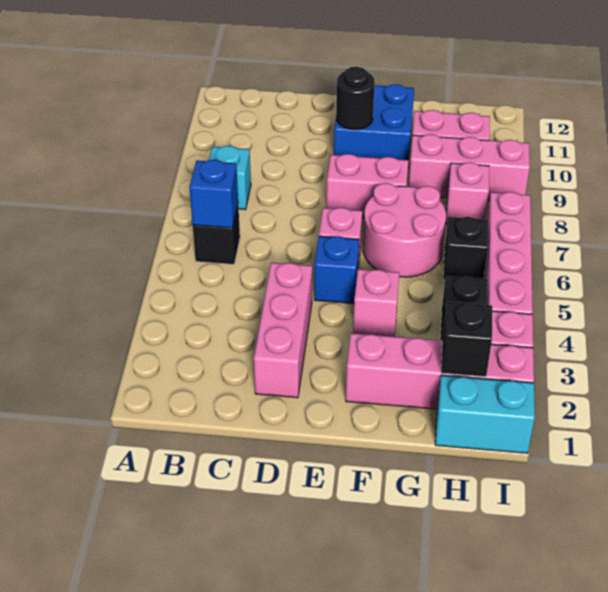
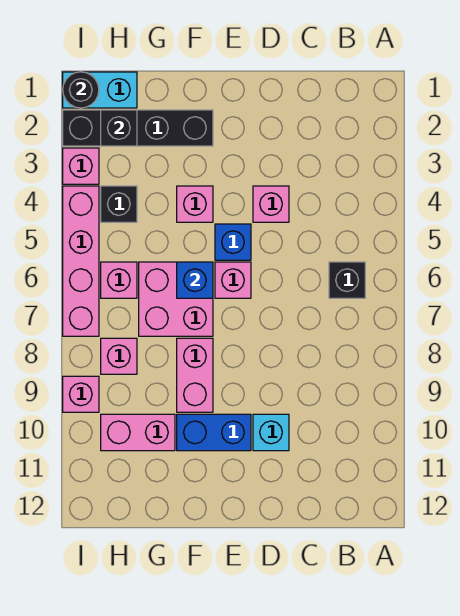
blue 1x1 brick [189,160,238,228] -> blue 1x1 brick moved to [177,262,213,298]
cyan 1x1 brick [209,146,251,210] -> cyan 1x1 brick moved to [253,414,289,451]
pink 1x3 brick [254,263,312,398] -> pink 1x1 brick [253,186,289,222]
pink 1x2 brick [327,154,409,218] -> pink 1x2 brick turned to [177,338,213,412]
blue 2x2 brick [334,84,414,163] -> blue 1x2 brick [177,414,251,451]
black 1x1 round brick [336,67,375,130] -> black 1x1 round brick moved to [63,72,99,108]
pink 1x4 brick [346,333,534,409] -> black 1x4 brick [63,110,213,146]
pink 2x2 round brick [363,183,446,277] -> pink 2x2 brick [139,262,213,336]
pink 1x3 brick [409,134,530,201] -> pink 1x1 brick [63,376,99,412]
black 1x1 brick [443,217,488,280] -> pink 1x1 brick [101,262,137,298]

